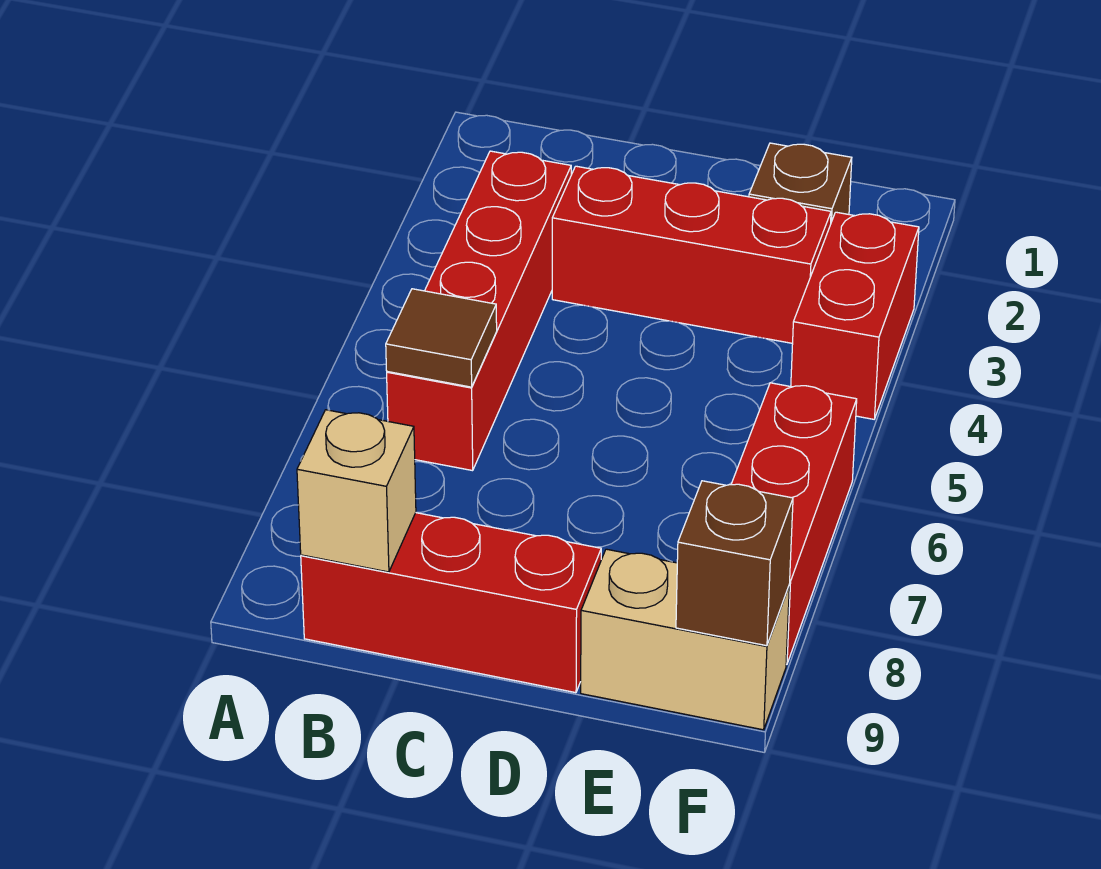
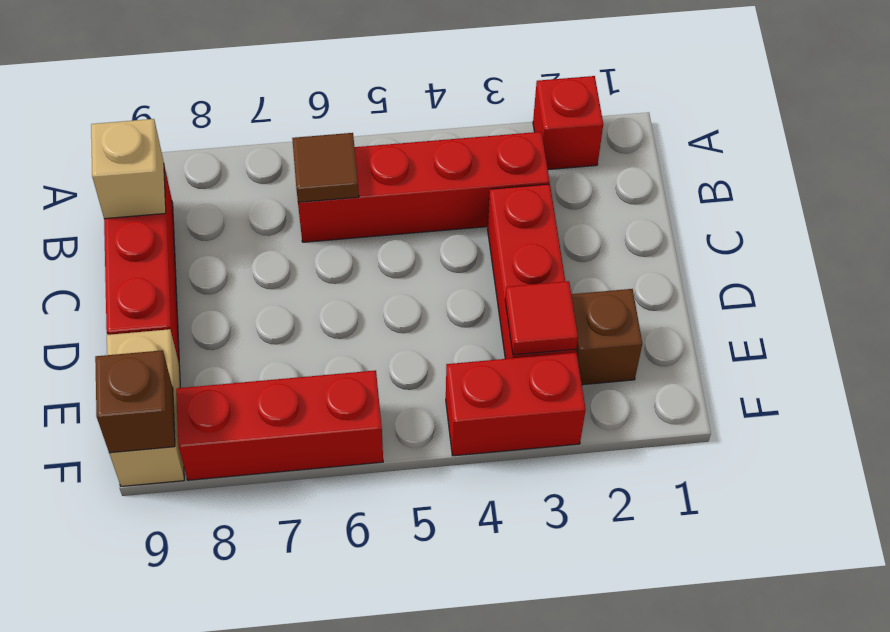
none -> red 1x1 brick [533,76,603,170]
none -> red 1x1 tile [505,281,578,355]

